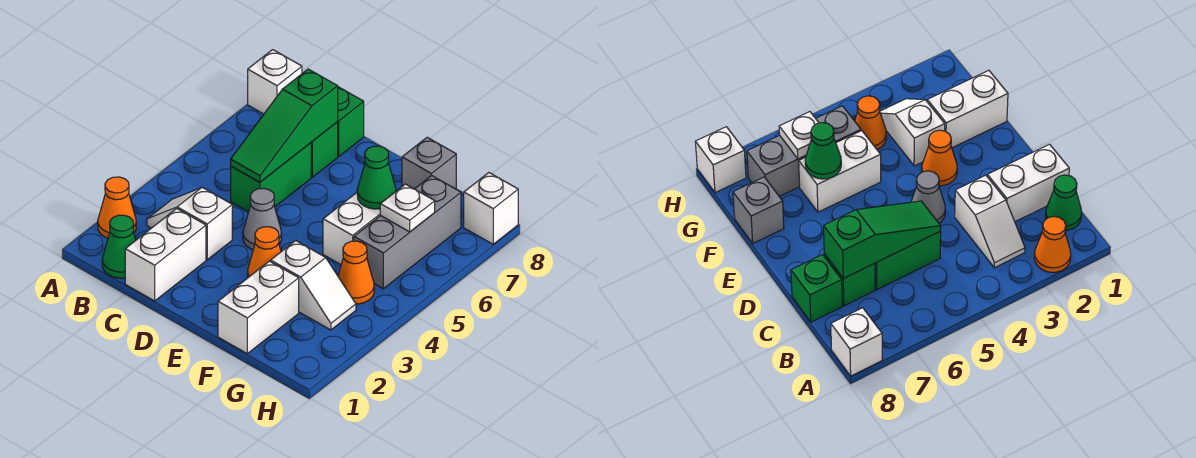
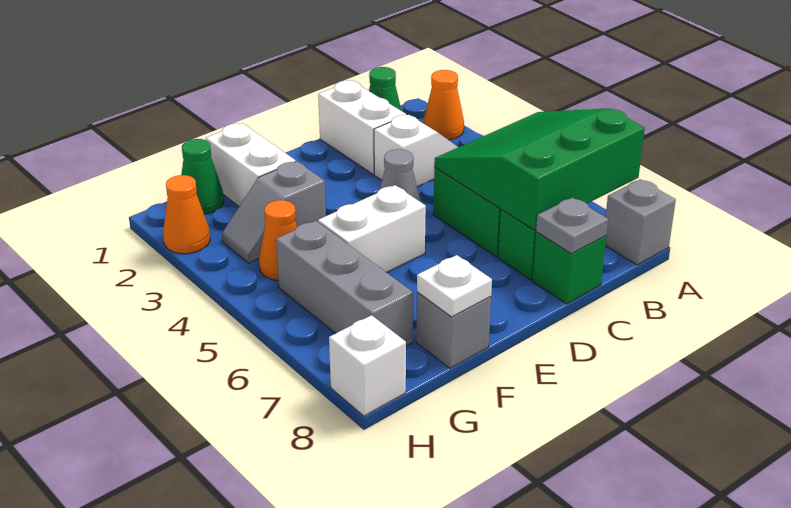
white 1x1 brick [248,50,302,114] -> grey 1x1 brick [605,179,676,265]
green 1x3 slope [231,69,338,182] -> green 3x3 slope [434,108,645,230]
none -> grey 1x1 plate [536,197,608,254]
orange 1x1 cone [248,227,281,277] -> orange 1x1 cone moved to [163,175,210,254]
white 1x2 slope [271,241,356,330] -> grey 1x2 slope [222,161,326,263]
white 1x2 brick [323,193,381,264] -> white 1x2 brick turned to [318,185,426,272]
green 1x1 cone [357,146,396,209] -> green 1x1 cone moved to [181,139,224,214]
white 1x1 plate [380,184,435,232] -> white 1x1 plate moved to [417,255,492,317]

